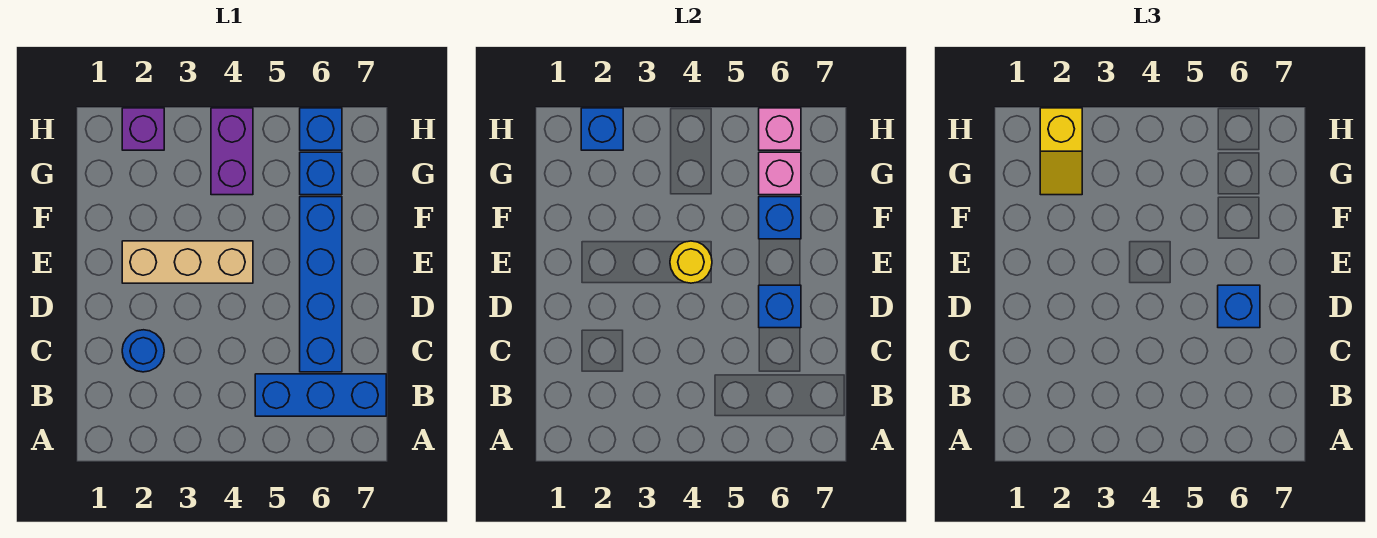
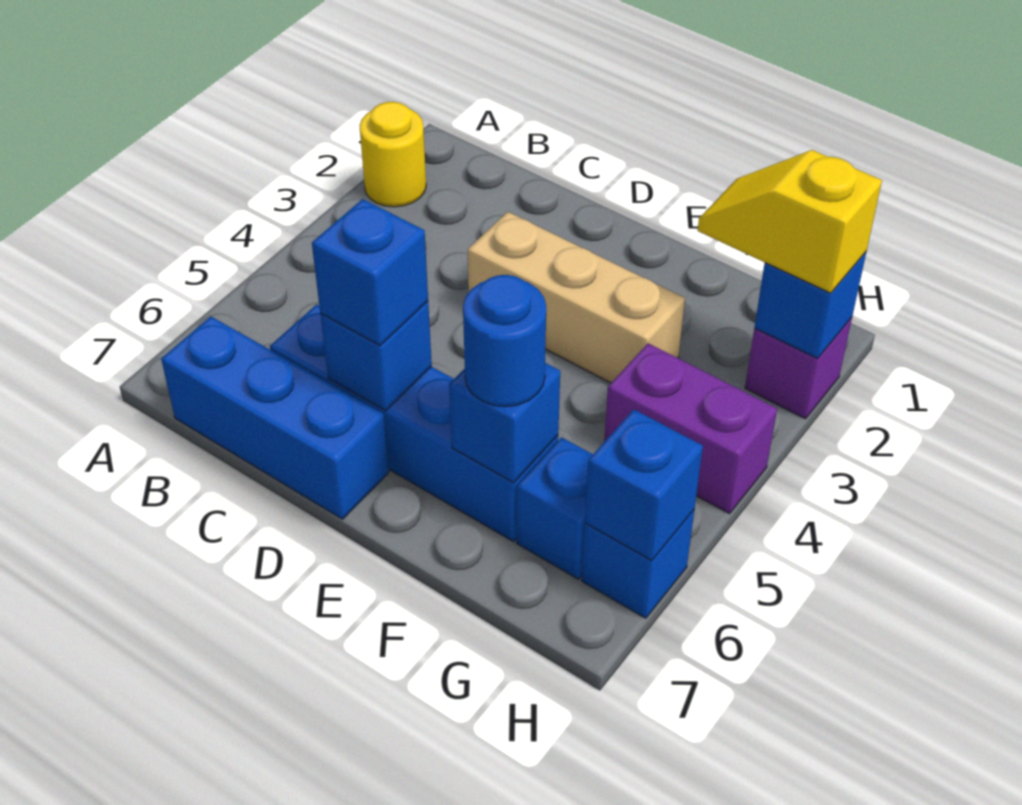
blue 1x3 brick [255,374,386,416] -> blue 1x3 brick turned to [161,317,389,519]
blue 1x1 round brick [122,330,164,372] -> blue 1x1 round brick moved to [463,275,546,406]
tan 1x3 brick [122,241,253,283] -> tan 1x3 brick turned to [468,212,685,383]
yellow 1x1 round brick [670,241,712,283] -> yellow 1x1 round brick moved to [360,102,426,207]
pink 1x1 brick [759,152,801,195] -> none
pink 1x1 brick [759,108,801,150] -> blue 1x1 brick [585,409,703,561]

